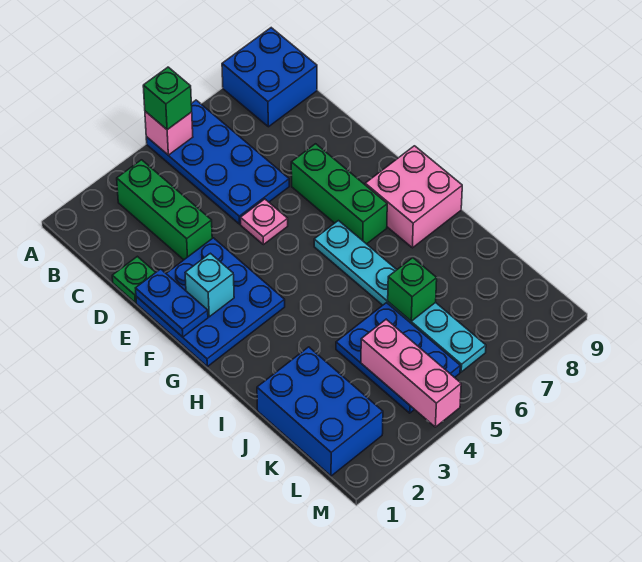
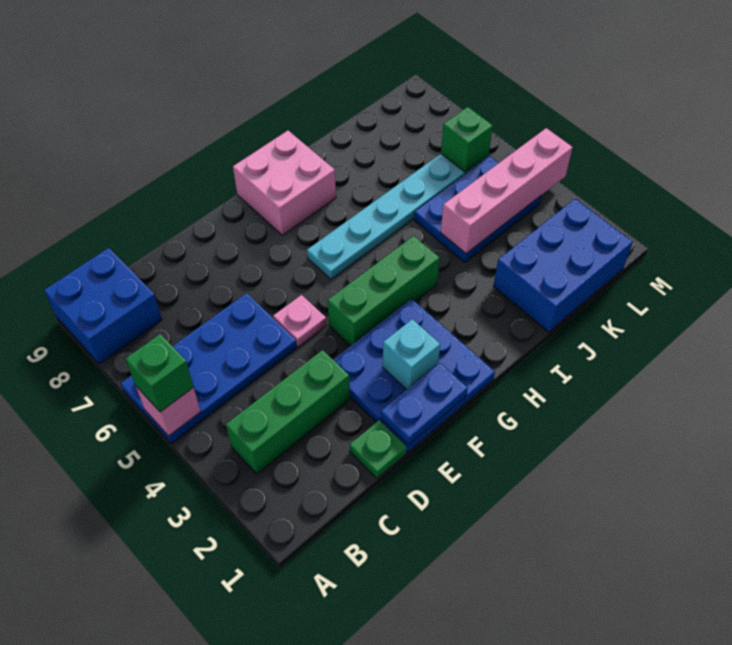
green 1x3 brick [291,144,387,244] -> green 1x3 brick moved to [328,236,440,346]
green 1x1 brick [388,258,437,321] -> green 1x1 brick moved to [441,107,493,172]
pink 1x3 brick [361,319,461,427] -> pink 1x4 brick [441,128,573,253]

